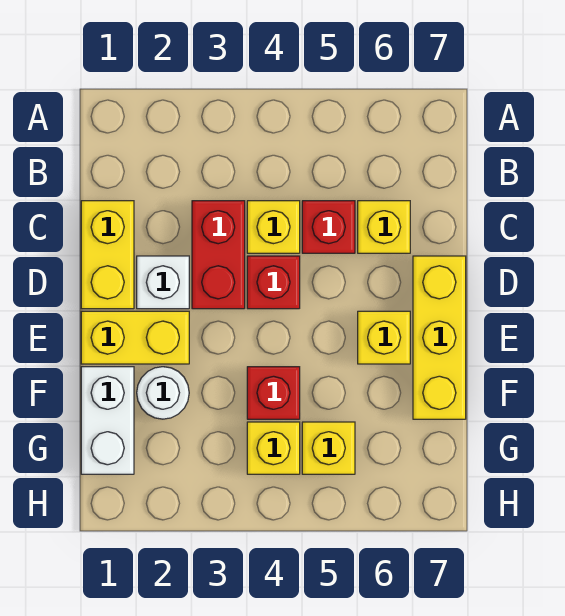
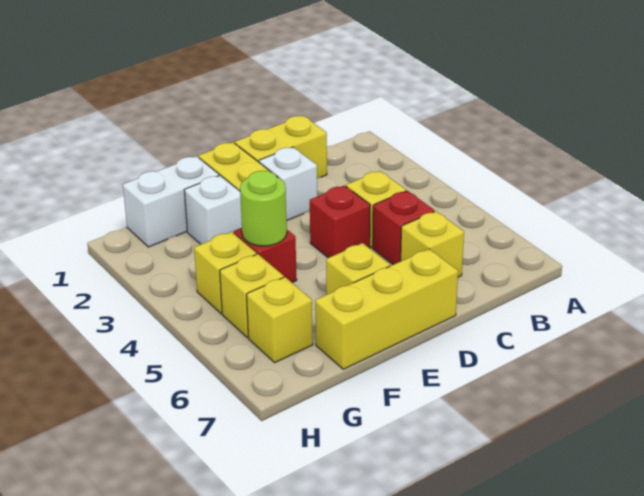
red 1x2 brick [192,201,245,309] -> none
white 1x1 round brick [137,367,189,419] -> white 1x1 brick [184,175,242,244]
none -> lime 1x1 round brick [240,171,287,246]
none -> yellow 1x1 brick [247,277,313,362]

